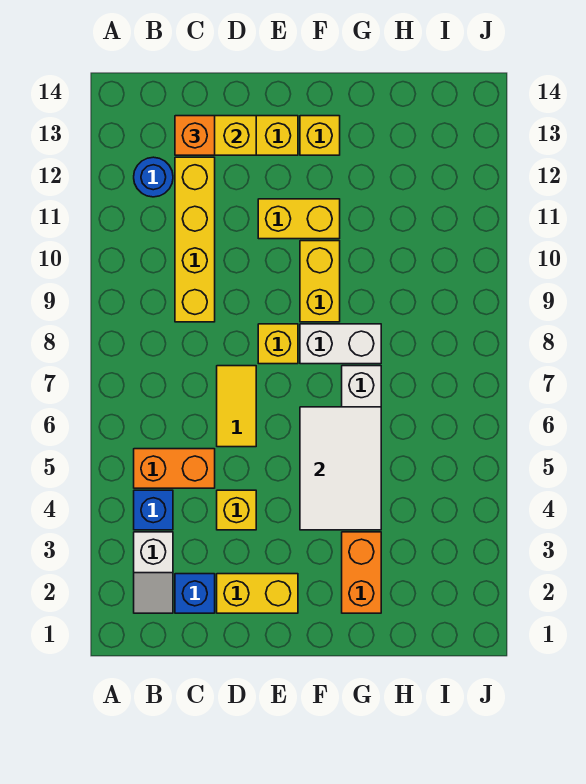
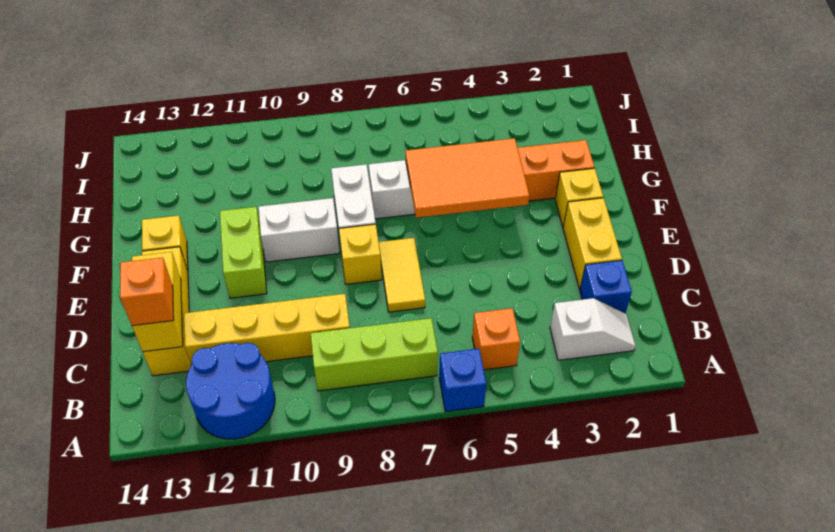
blue 1x1 brick [134,490,173,530] -> blue 1x1 brick moved to [439,349,486,412]
orange 1x2 brick [134,449,215,488] -> orange 1x1 brick [472,308,520,370]
none -> lime 1x3 brick [310,318,438,391]
blue 1x1 round brick [134,157,173,197] -> blue 2x2 round brick [186,343,275,439]
yellow 1x1 brick [217,490,256,530] -> yellow 1x1 brick moved to [555,168,603,227]
yellow 1x2 tile [217,366,256,447] -> yellow 1x2 tile turned to [379,238,425,312]
yellow 1x2 brick [258,199,340,239] -> lime 1x2 brick [220,207,267,298]
white 2x3 tile [300,407,381,530] -> orange 2x3 tile [405,138,529,218]
yellow 1x2 brick [300,241,340,322] -> white 1x2 brick [258,198,339,262]

